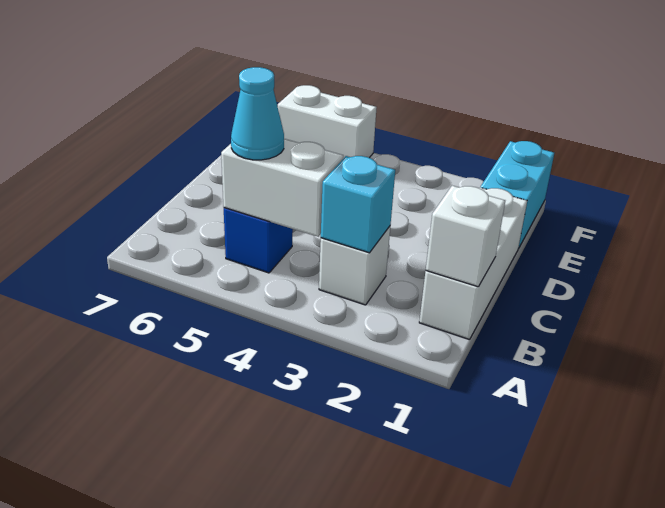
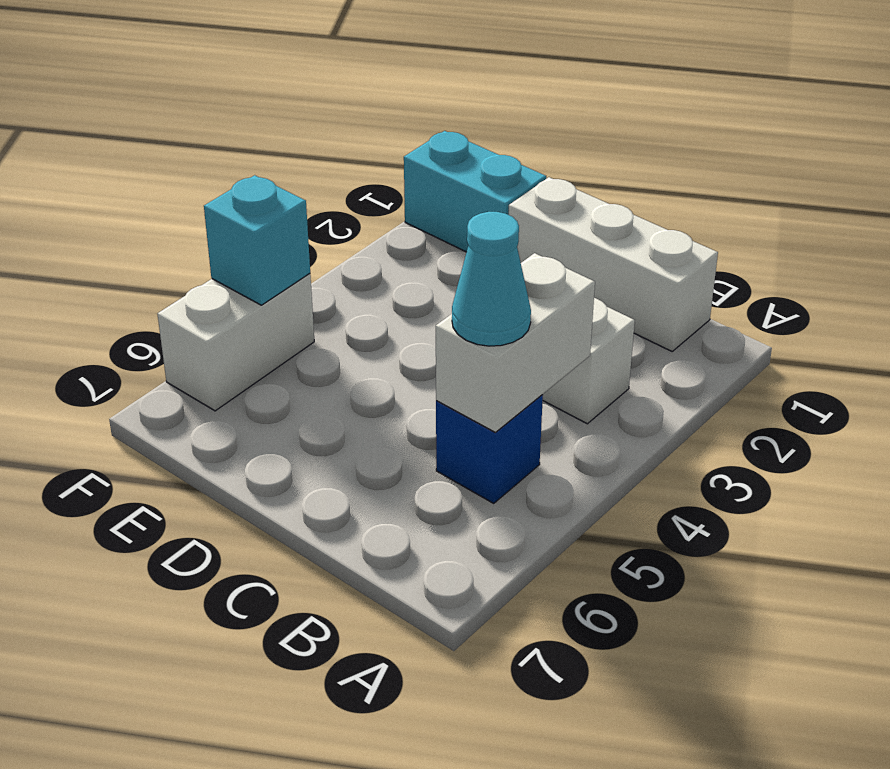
white 1x1 brick [426,186,505,287] -> none
cyan 1x1 brick [321,156,395,253] -> cyan 1x1 brick moved to [204,175,310,305]

